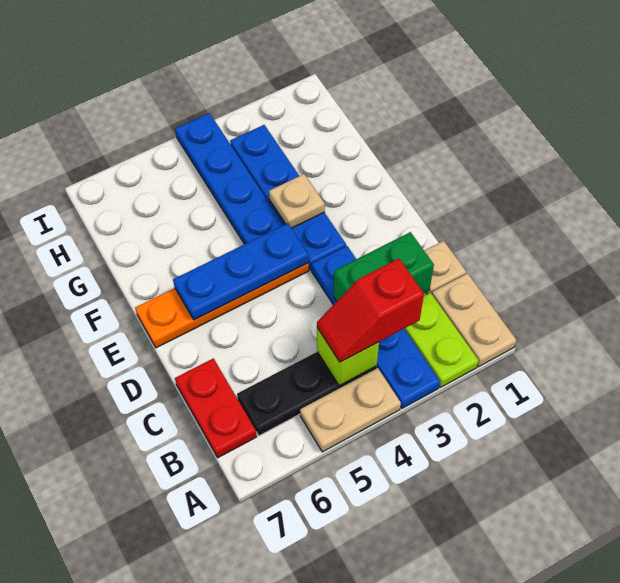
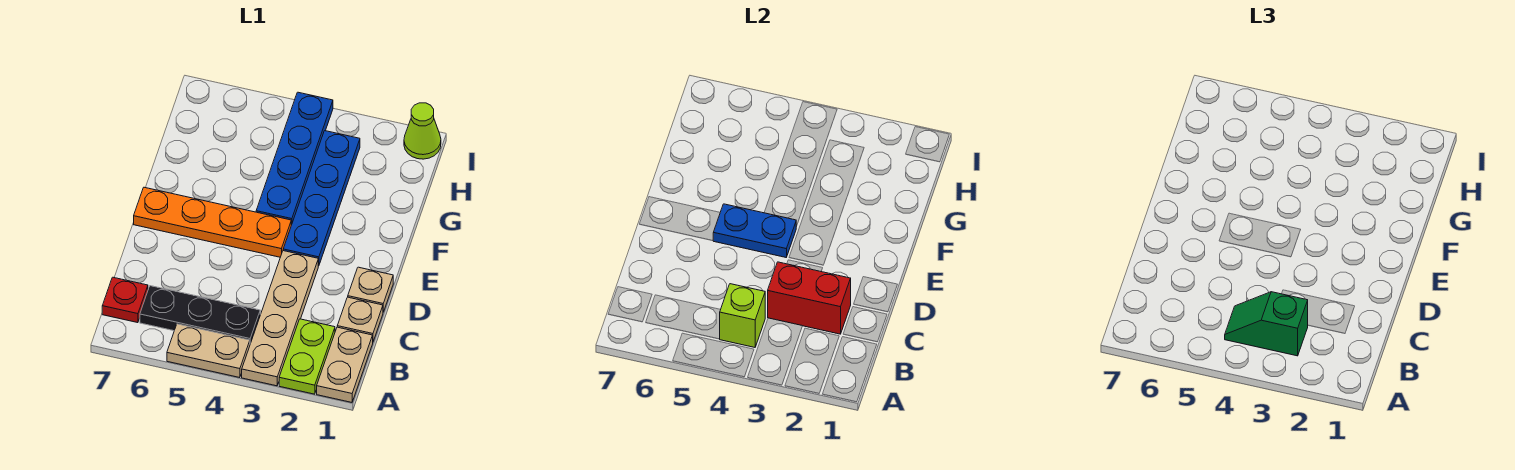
blue 1x4 plate [312,246,440,408] -> tan 1x4 plate [242,251,318,386]
red 1x2 slope [317,259,424,362] -> green 1x2 slope [1225,292,1308,356]
red 1x2 plate [175,358,257,458] -> red 1x1 plate [102,277,148,323]
green 1x2 brick [334,232,434,301] -> red 1x2 brick [768,262,851,334]
blue 1x3 plate [173,223,309,320] -> blue 1x2 plate [713,204,796,257]
tan 1x1 plate [269,174,325,228] -> tan 1x1 plate moved to [348,267,393,312]
none -> lime 1x1 cone [404,103,441,159]

